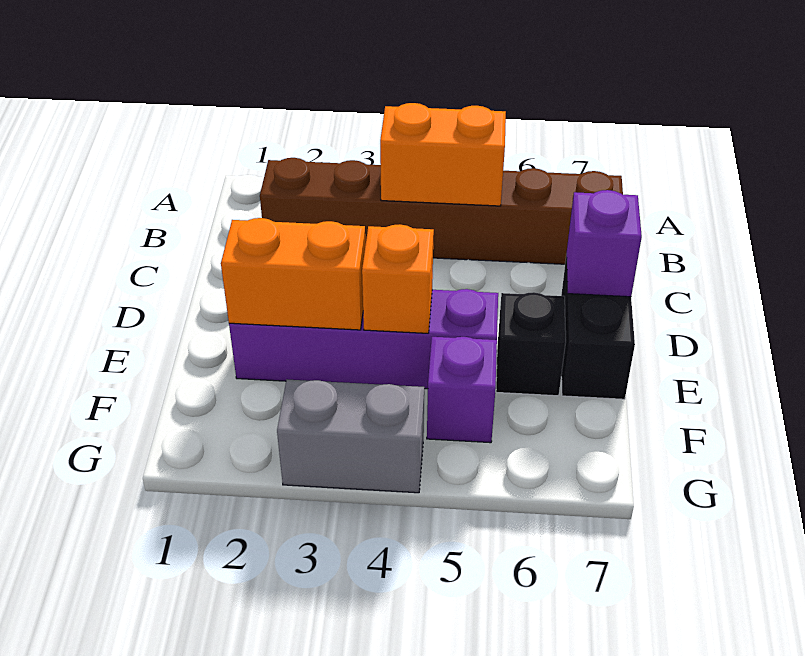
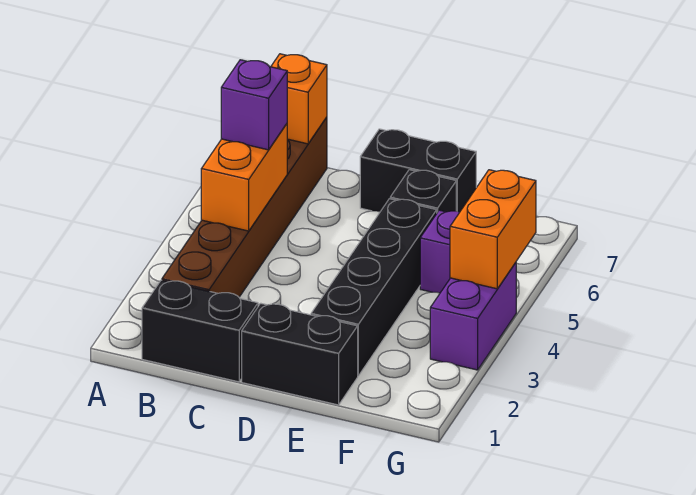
none -> black 1x2 brick [142,280,258,382]
none -> black 1x2 brick [242,303,358,405]
purple 1x1 brick [567,190,642,297] -> purple 1x1 brick moved to [221,60,287,150]
purple 1x4 brick [229,289,498,389] -> black 1x4 brick [311,199,437,376]
orange 1x2 brick [221,218,365,330] -> orange 1x2 brick moved to [450,170,536,289]
orange 1x1 brick [362,224,434,333] -> orange 1x1 brick moved to [271,54,327,144]
grey 1x2 brick [277,380,424,493] -> purple 1x2 brick [430,262,516,370]

